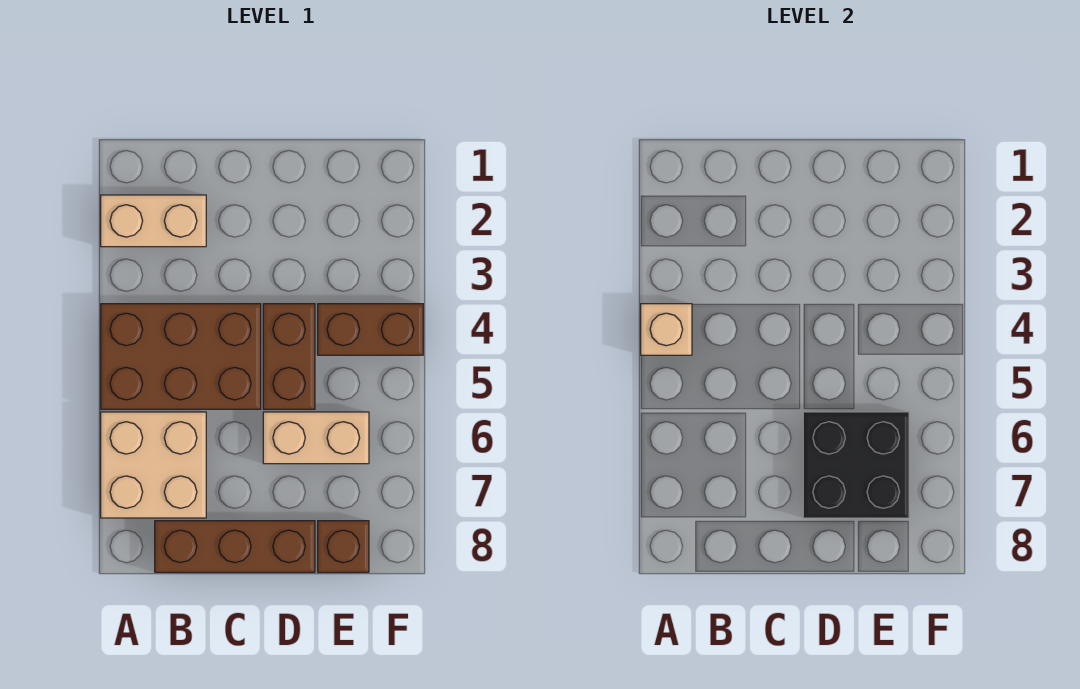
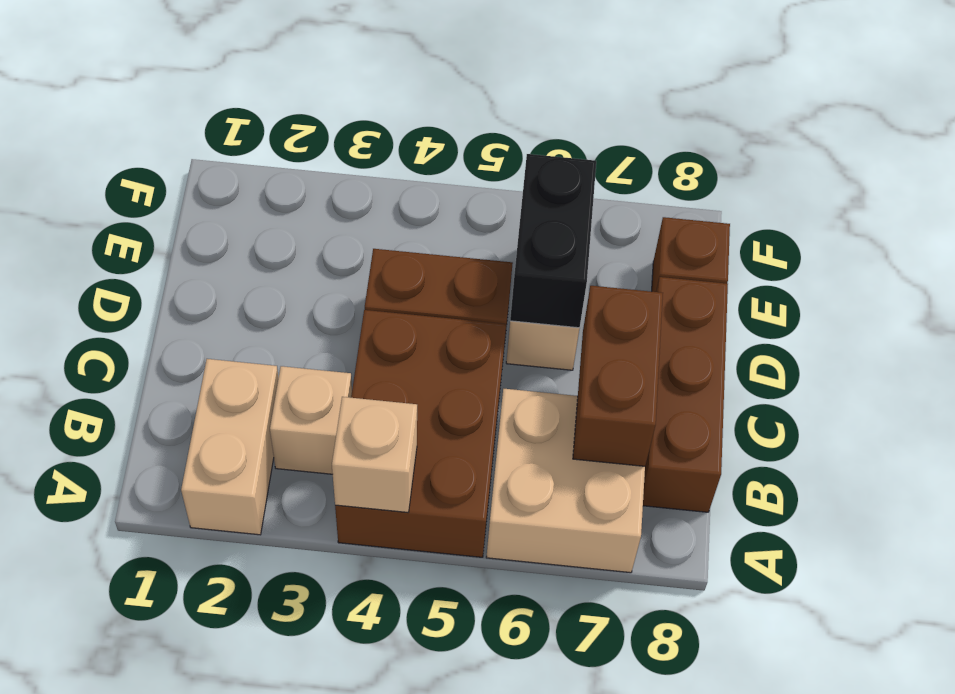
none -> tan 1x1 brick [270,366,352,474]
black 2x2 brick [803,412,909,518] -> black 1x2 brick [510,154,596,328]
brown 1x2 brick [318,304,423,355] -> brown 1x2 brick moved to [573,286,663,466]

